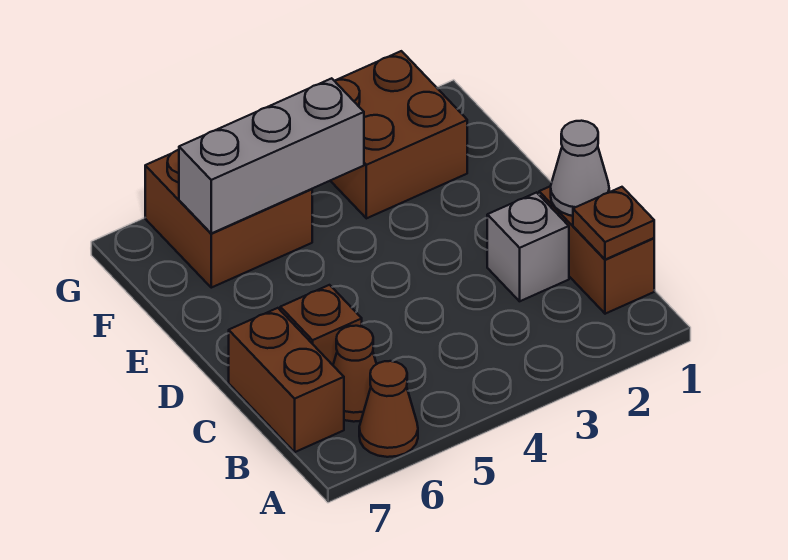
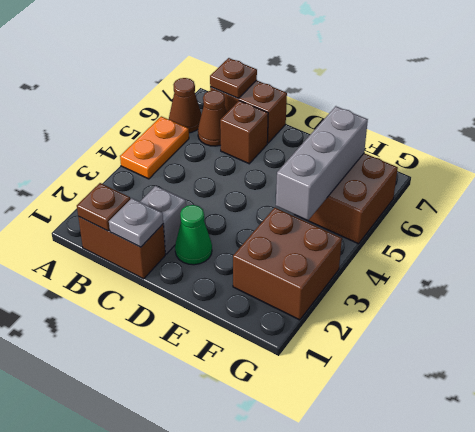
none -> orange 1x2 plate [120,116,189,179]
none -> brown 1x1 plate [210,58,257,98]
grey 1x1 cone [551,121,609,216] -> grey 1x1 plate [109,198,163,247]
none -> green 1x1 cone [175,205,212,265]

